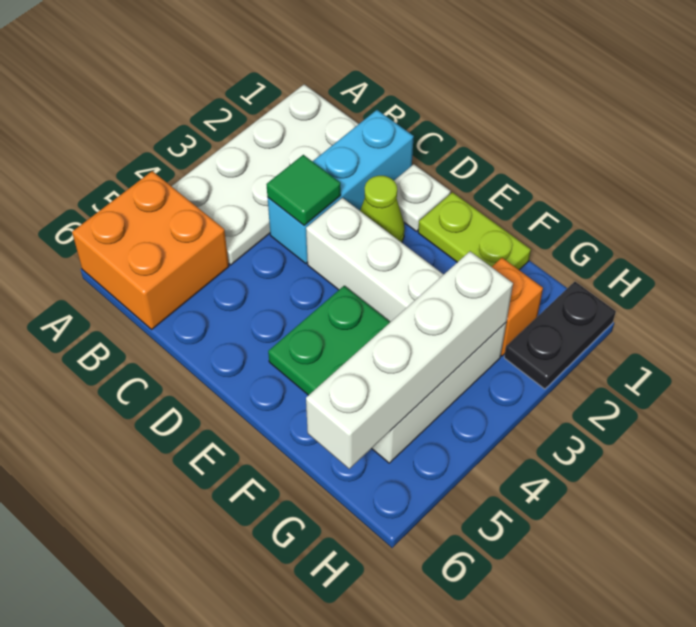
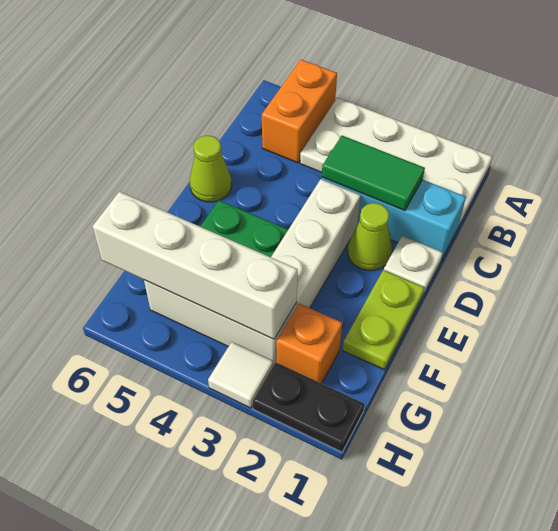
orange 2x2 brick [72,171,229,329] -> orange 1x2 brick [262,60,337,163]
green 1x1 tile [266,155,341,226] -> green 1x2 tile [322,136,425,211]
none -> lime 1x1 cone [190,135,232,202]
none -> white 1x1 tile [208,342,273,408]

